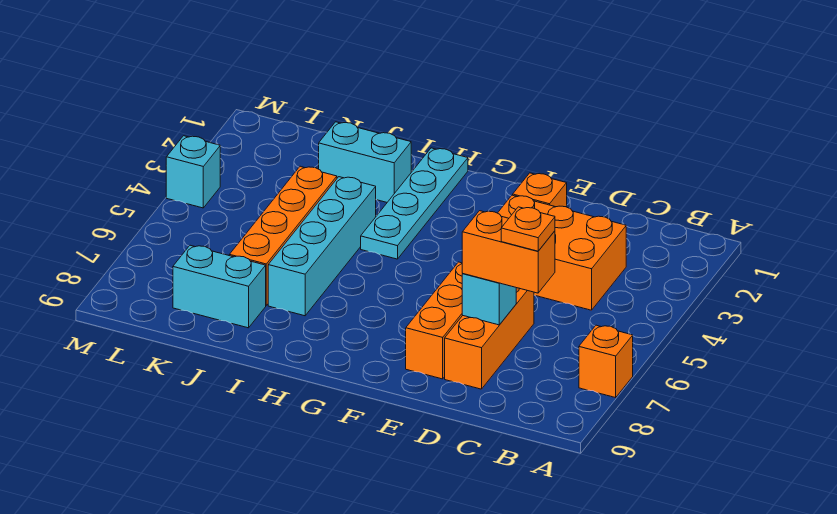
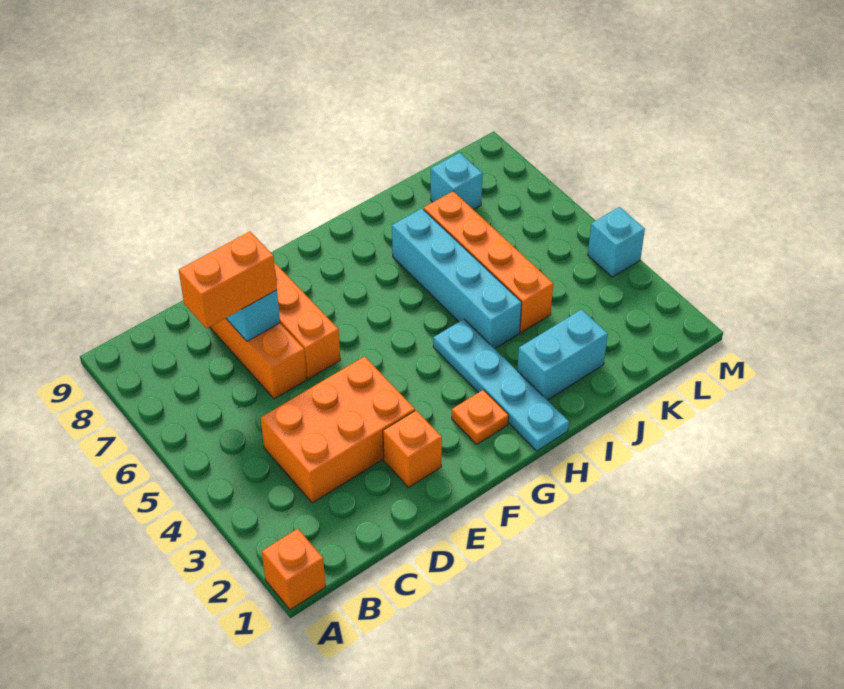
orange 1x1 brick [579,325,633,398] -> orange 1x1 brick moved to [262,529,326,610]
orange 1x1 plate [501,207,555,251] -> orange 1x1 plate moved to [452,390,509,444]
cyan 1x2 brick [173,245,266,328] -> cyan 1x1 brick [431,153,483,210]

